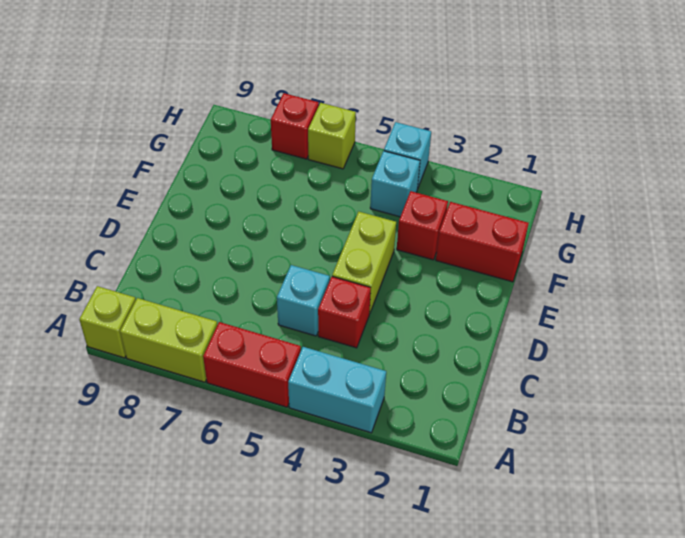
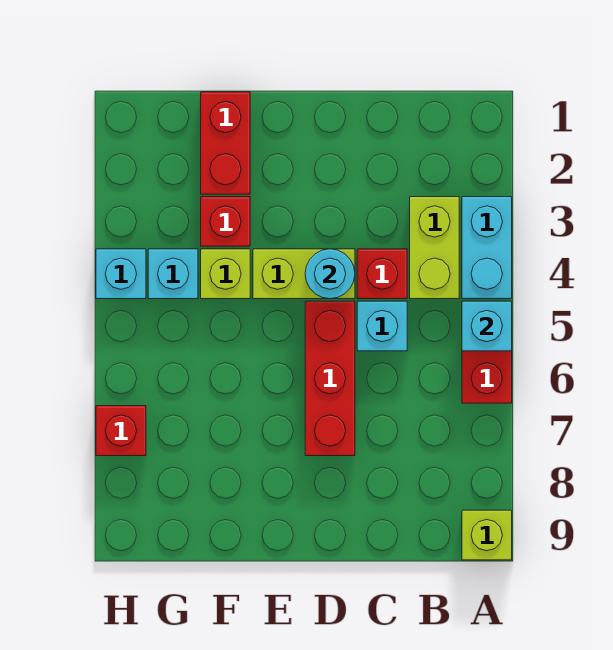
none -> cyan 1x1 brick [462,301,512,351]
lime 1x2 brick [120,298,217,382] -> lime 1x2 brick moved to [410,197,459,299]
none -> cyan 1x1 round brick [305,249,355,299]
none -> red 1x3 brick [305,301,355,456]
lime 1x1 brick [308,103,356,169] -> lime 1x1 brick moved to [201,249,250,299]

